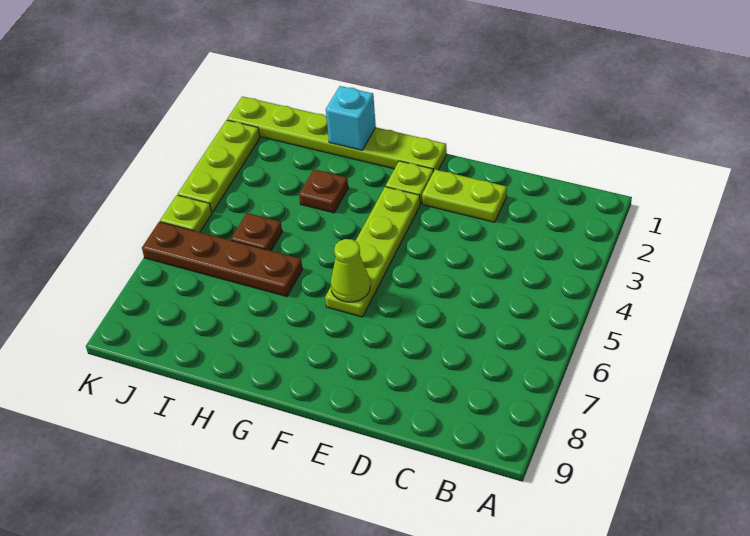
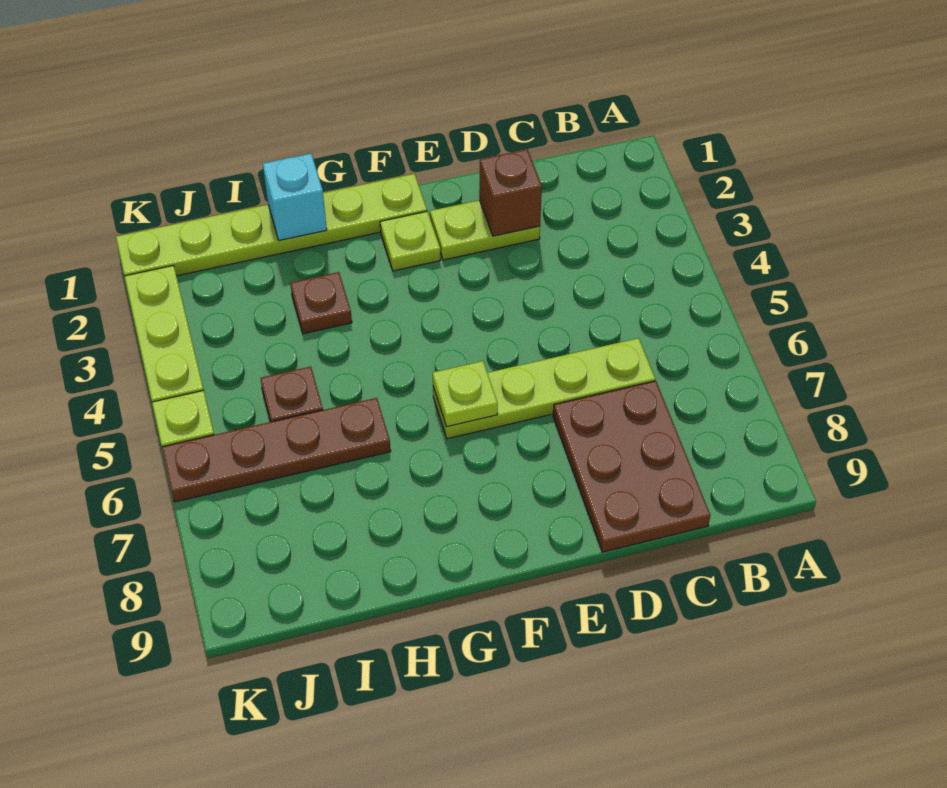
none -> brown 2x3 plate [553,381,710,552]
none -> brown 1x1 brick [479,149,542,236]
lime 1x4 plate [325,187,420,317] -> lime 1x4 plate turned to [433,338,655,439]
lime 1x1 cone [331,239,370,302] -> lime 1x1 plate [433,361,498,427]

